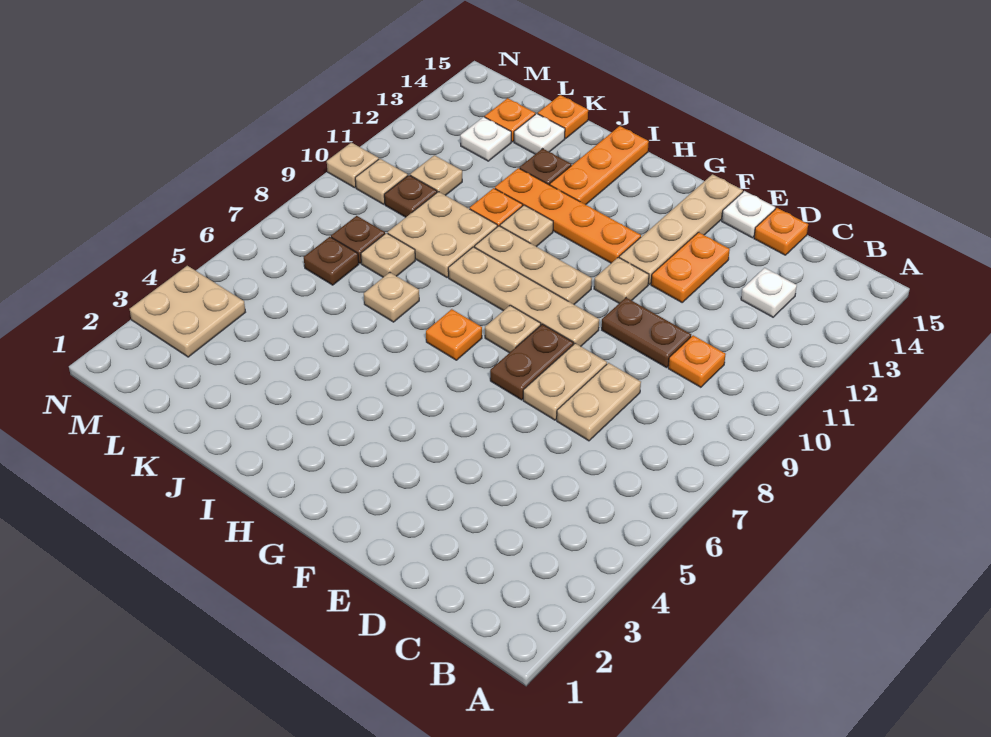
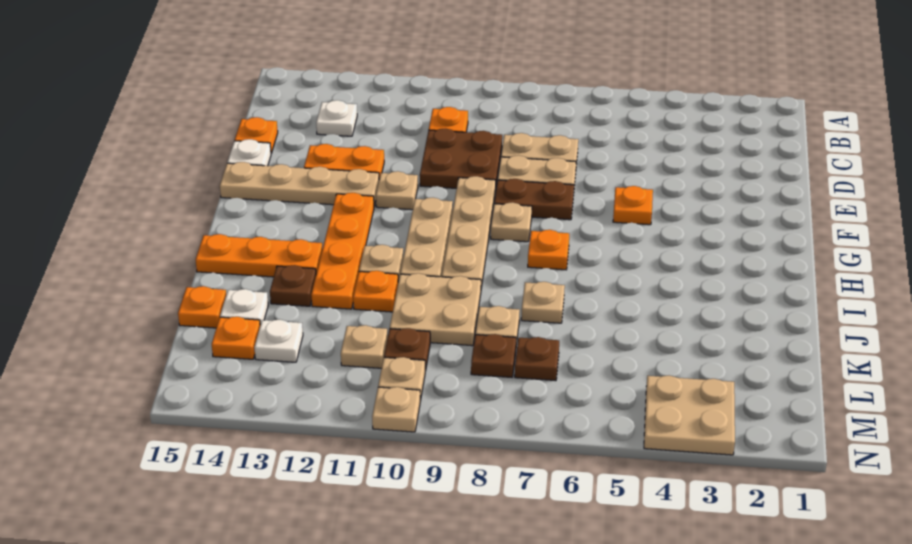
brown 1x2 plate [602,298,691,368] -> brown 2x2 plate [420,129,502,191]
none -> orange 1x1 plate [613,186,653,225]

